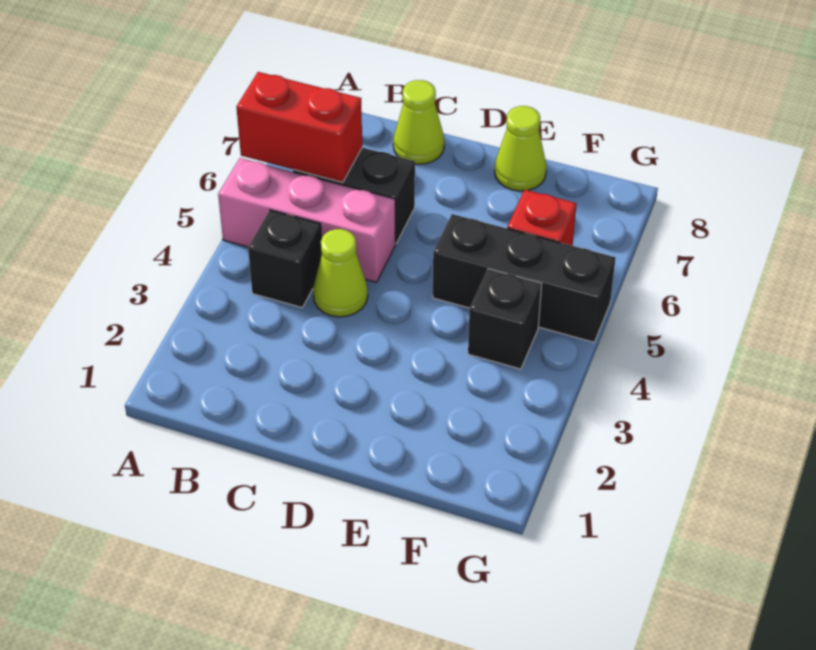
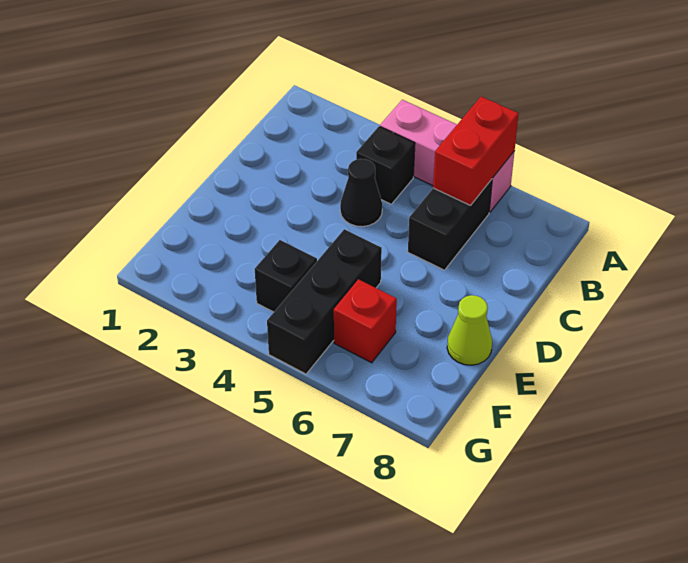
pink 1x3 brick [218,158,396,282] -> pink 1x3 brick turned to [380,100,515,212]
lime 1x1 cone [313,229,368,317] -> black 1x1 cone [340,159,382,227]
lime 1x1 cone [393,80,444,164] -> none

